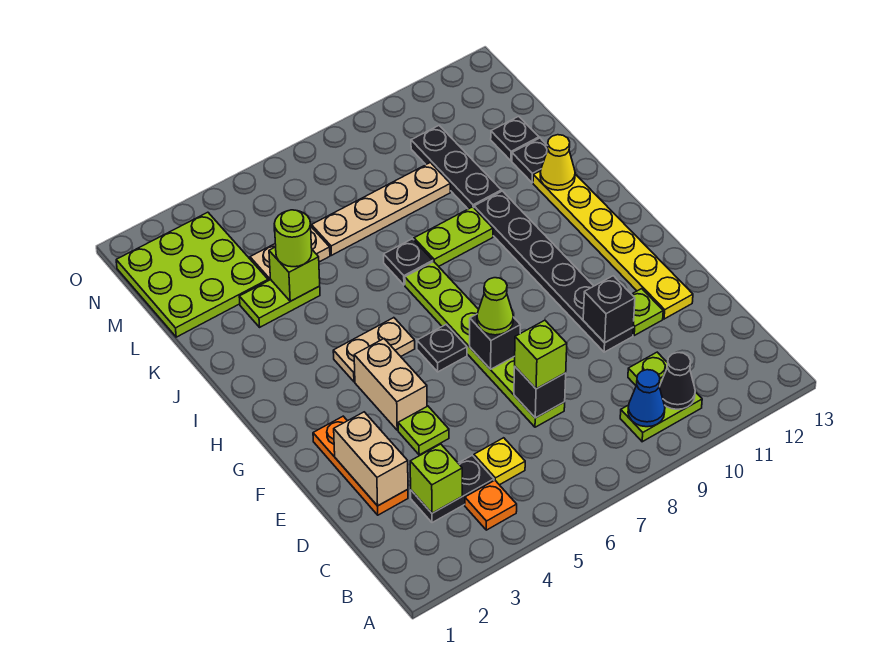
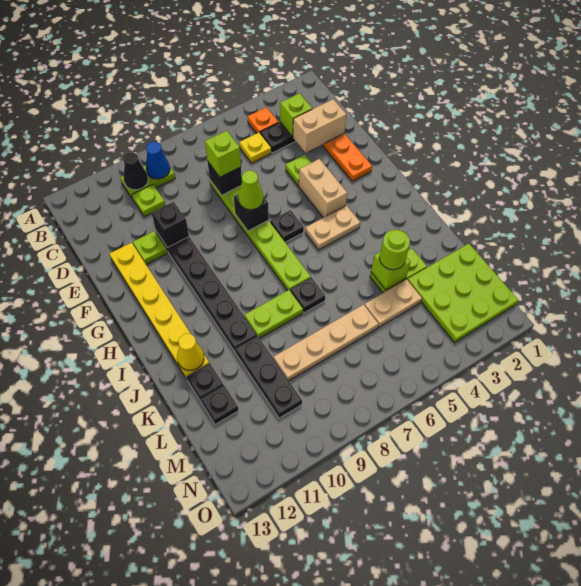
tan 1x2 brick [334,412,408,506] -> tan 1x2 brick turned to [293,99,347,153]

